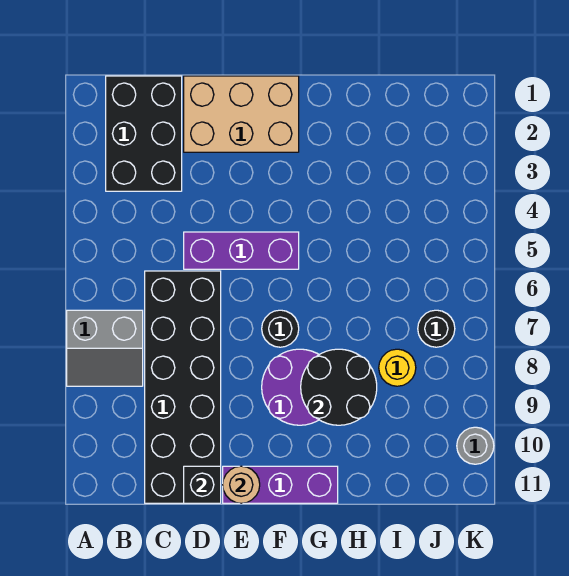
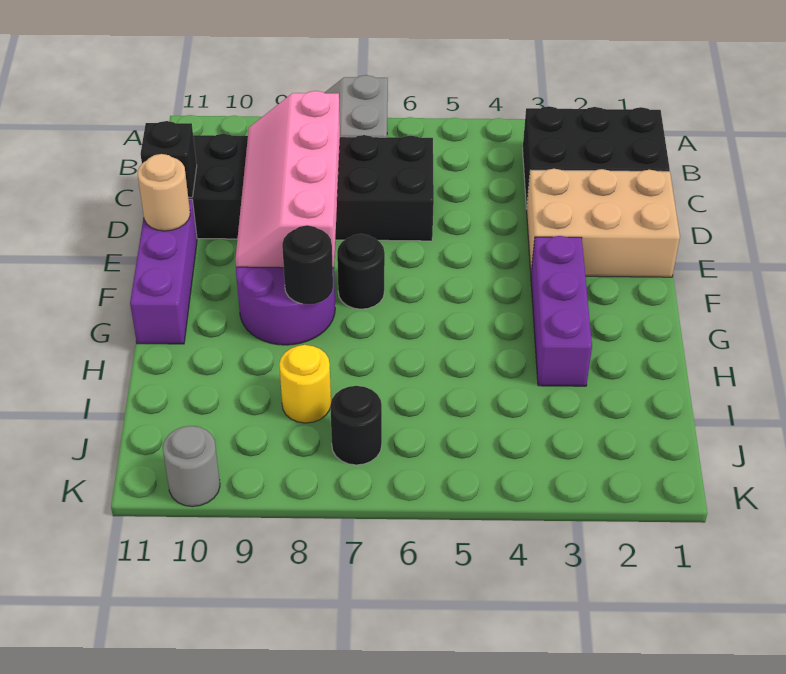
none -> pink 2x4 slope [235,91,340,268]
tan 2x3 brick [184,76,299,152] -> tan 2x3 brick turned to [527,169,680,277]
purple 1x3 brick [184,232,299,269] -> purple 1x3 brick moved to [531,236,592,386]
black 2x2 round brick [301,349,377,425] -> black 1x1 round brick [282,225,333,305]

